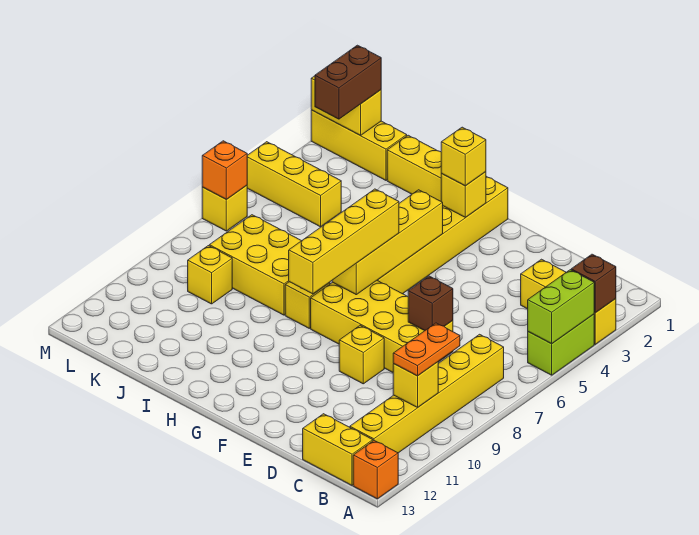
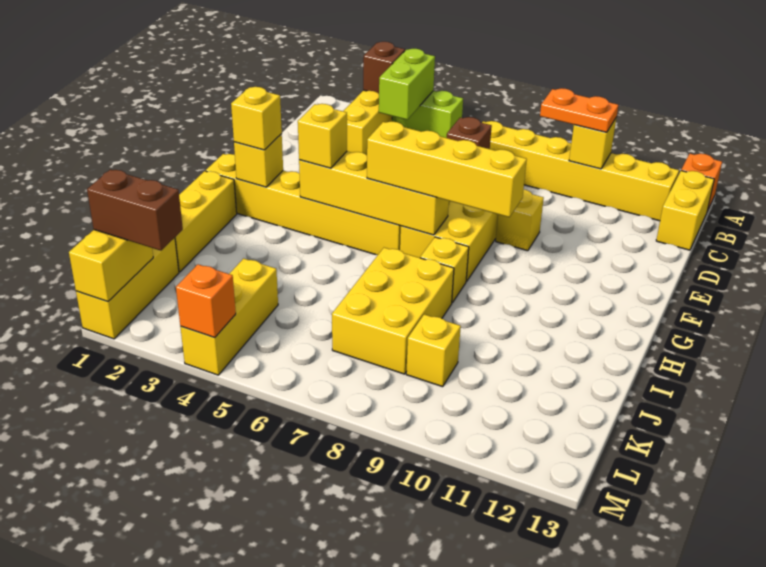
lime 1x2 brick [528,270,594,344] -> lime 1x2 brick turned to [379,49,435,120]
yellow 1x1 brick [202,185,247,231] -> yellow 1x1 brick moved to [298,104,347,168]
orange 1x1 brick [202,141,247,200] -> orange 1x1 brick moved to [176,264,236,338]

